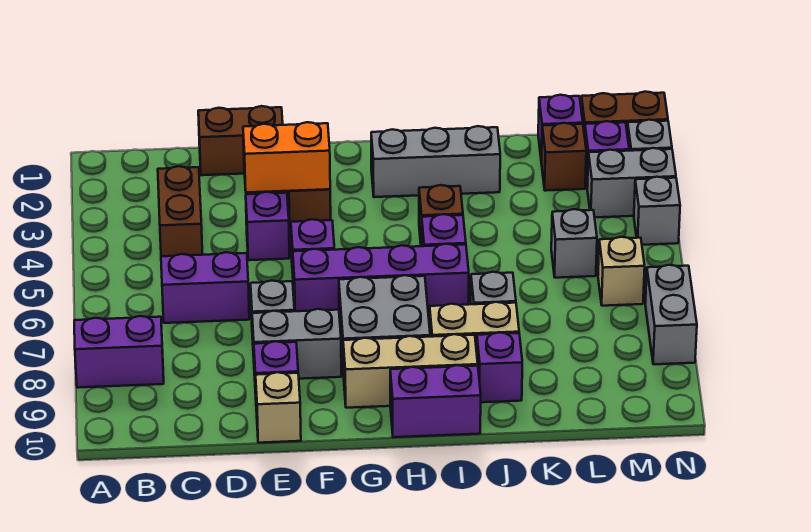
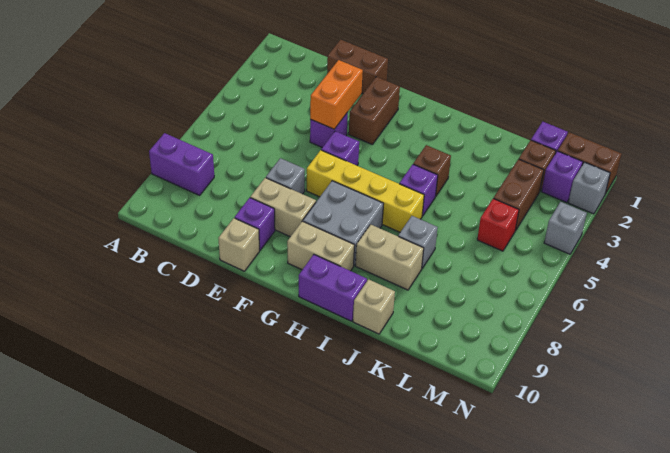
brown 1x2 brick [158,166,202,256] -> brown 1x2 brick moved to [493,159,544,231]
purple 1x2 brick [161,252,249,323] -> none
orange 1x2 brick [243,122,330,193] -> orange 1x2 brick turned to [310,60,363,129]
grey 1x2 brick [252,309,341,379] -> tan 1x2 brick [250,178,316,237]
purple 1x4 brick [293,244,469,313] -> yellow 1x4 brick [307,150,424,232]
tan 1x3 brick [343,334,478,408] -> tan 1x2 brick [287,221,355,271]
grey 1x3 brick [371,126,500,197] -> none
purple 1x1 brick [477,332,522,402] -> none
grey 1x1 brick [551,209,597,278] -> red 1x1 brick [477,199,519,251]
grey 1x2 brick [587,148,676,217] -> none
tan 1x1 brick [598,237,645,306] -> tan 1x1 brick moved to [353,279,395,334]
grey 1x2 brick [645,265,697,364] -> none

